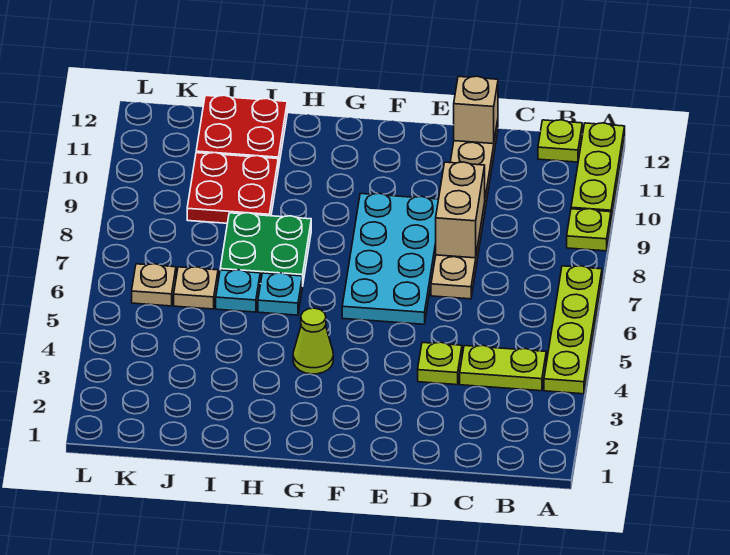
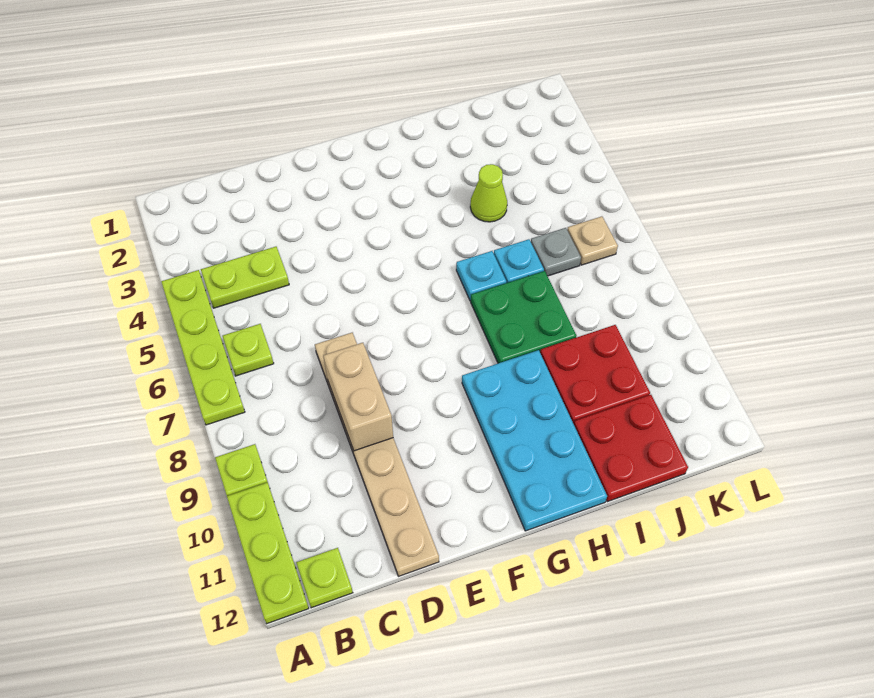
lime 1x1 plate [418,342,462,385] -> lime 1x1 plate moved to [223,324,274,376]
tan 1x1 brick [454,76,498,144] -> none
cyan 2x4 plate [342,193,439,324] -> cyan 2x4 plate moved to [462,350,607,531]
lime 1x1 cone [293,308,333,374] -> lime 1x1 cone moved to [470,164,507,222]
tan 1x1 plate [174,267,218,309] -> grey 1x1 plate [531,228,581,276]

